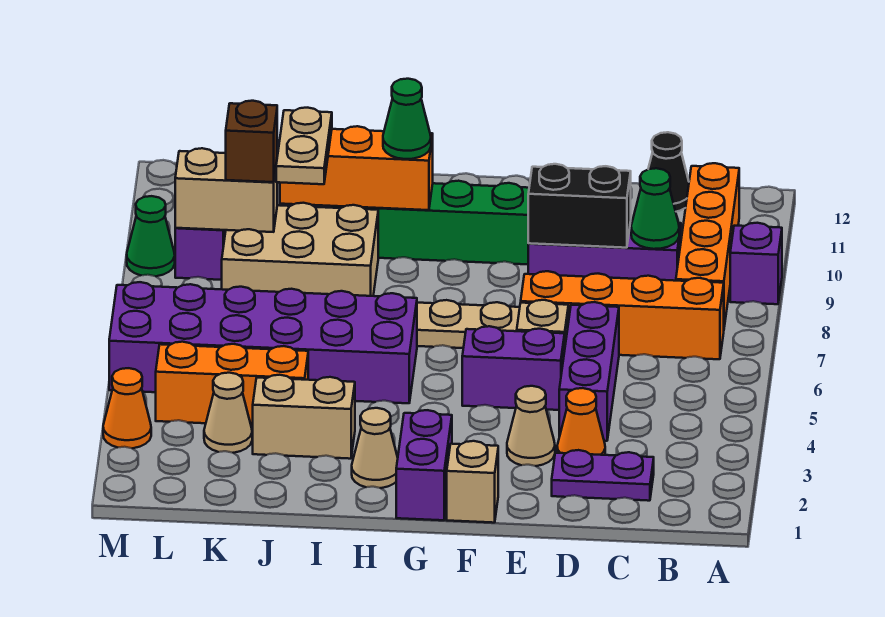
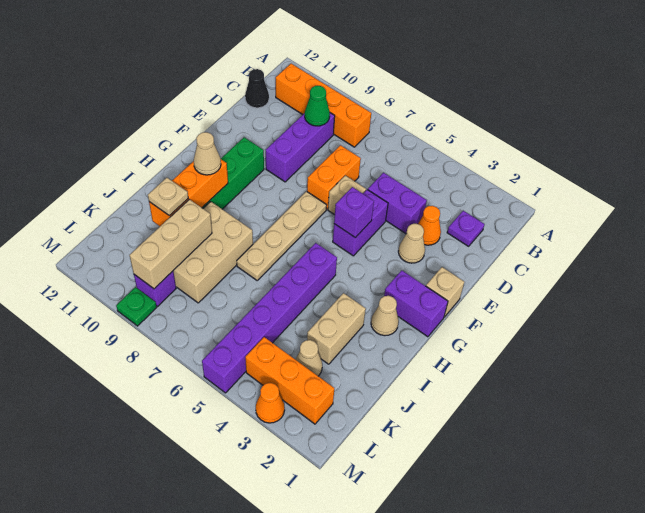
purple 1x1 brick [730,223,782,304] -> purple 1x1 brick moved to [334,187,374,238]
orange 1x4 brick [521,271,724,359] -> orange 1x2 brick [307,145,361,209]
purple 1x2 plate [552,450,654,501] -> purple 1x1 plate [447,211,484,246]
purple 1x3 brick [559,302,619,441] -> purple 1x2 brick [368,173,427,234]
black 1x2 brick [528,164,631,248] -> none
purple 2x6 brick [109,282,417,403] -> purple 1x6 brick [202,243,337,393]
green 1x1 cone [383,79,431,159] -> tan 1x1 cone [194,132,221,175]
orange 1x3 brick [156,342,308,425] -> orange 1x3 brick turned to [245,337,334,424]
tan 1x2 plate [276,108,332,184] -> tan 1x1 plate [148,178,188,216]
tan 1x2 brick [175,148,277,232] -> tan 1x3 brick [129,199,212,289]
brown 1x1 brick [226,101,277,182] -> none
green 1x1 cone [127,196,175,276] -> green 1x1 plate [116,287,157,326]

